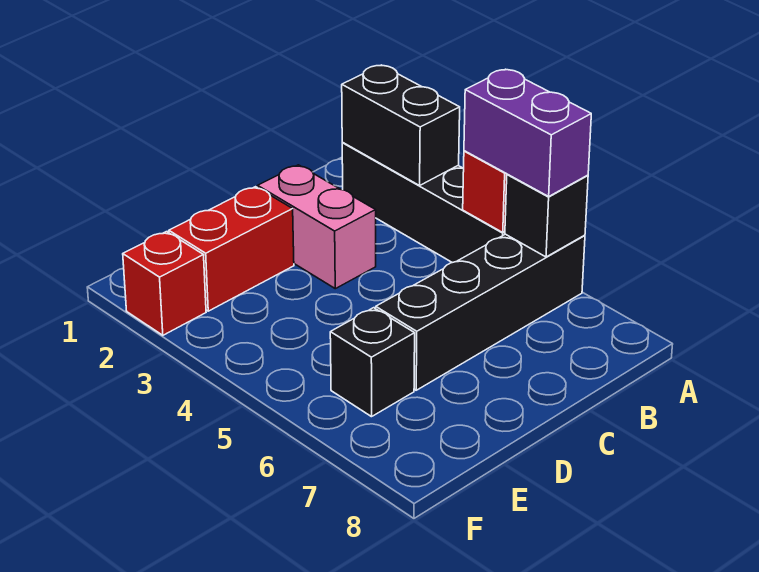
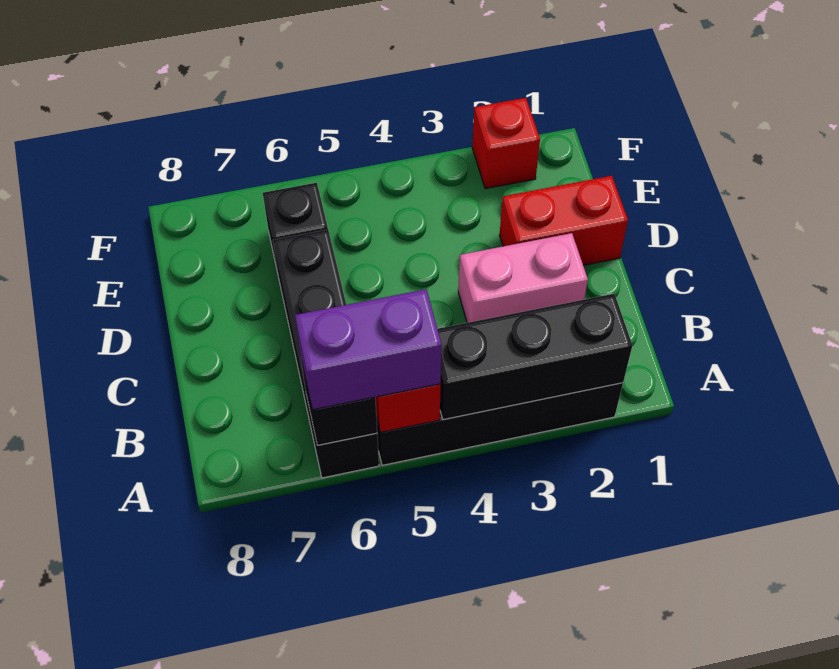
black 1x2 brick [342,65,460,186] -> black 1x3 brick [438,294,632,420]
red 1x2 brick [169,187,294,311] -> red 1x2 brick turned to [500,176,628,265]

